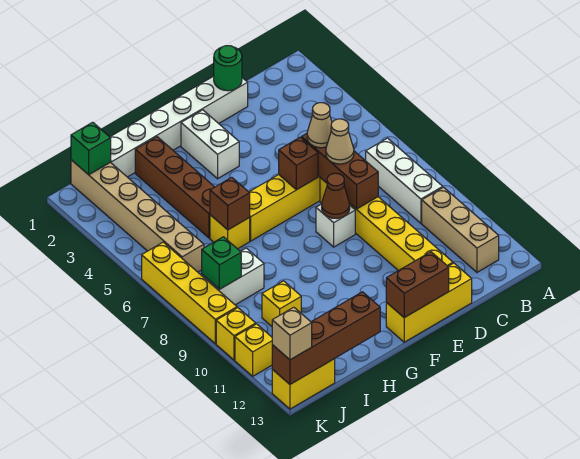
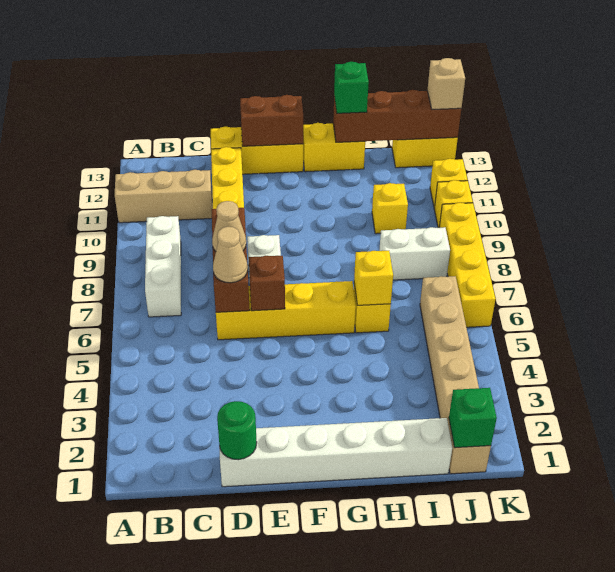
tan 1x3 brick [422,187,499,272] -> tan 1x3 brick turned to [115,170,212,223]
brown 1x1 cone [322,173,350,218] -> none
white 1x2 brick [181,110,239,179] -> none
none -> yellow 1x2 brick [303,123,365,172]
brown 1x4 brick [135,137,214,238] -> none
brown 1x1 brick [210,177,250,230] -> yellow 1x1 brick [354,251,393,305]
green 1x1 brick [202,237,241,289] -> green 1x1 brick moved to [334,62,369,113]

